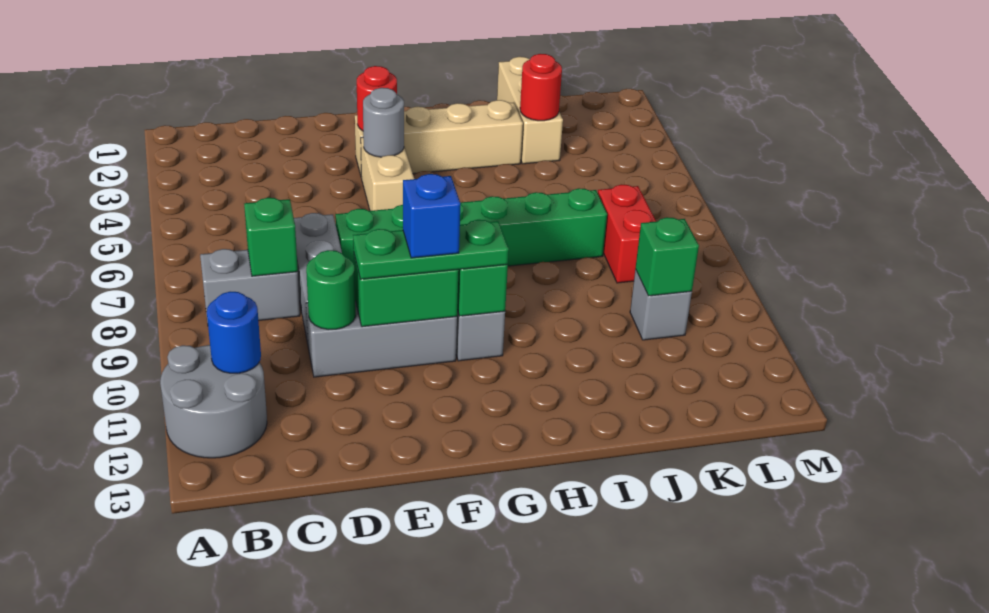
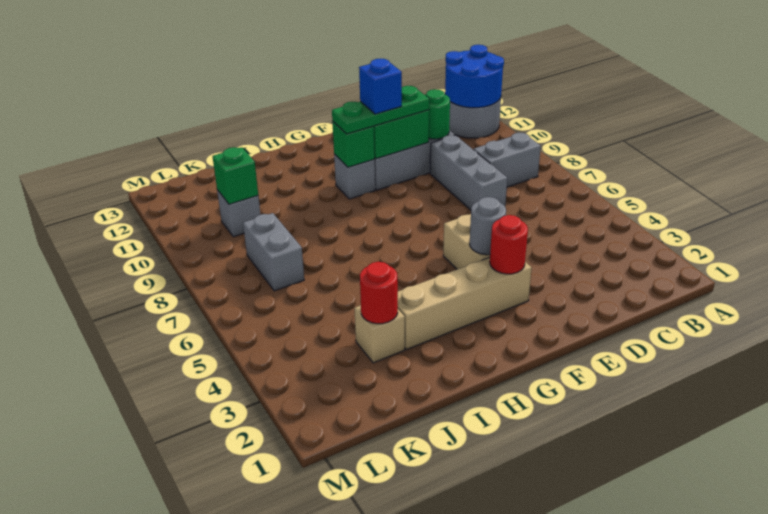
blue 1x1 round brick [207,292,261,373] -> blue 2x2 round brick [445,45,504,108]
green 1x1 brick [244,198,298,276] -> none
green 1x6 brick [335,188,607,266] -> none
tan 1x3 brick [497,57,563,164] -> tan 1x1 brick [354,305,405,363]
red 1x2 brick [598,184,656,283] -> grey 1x2 brick [243,213,304,291]

